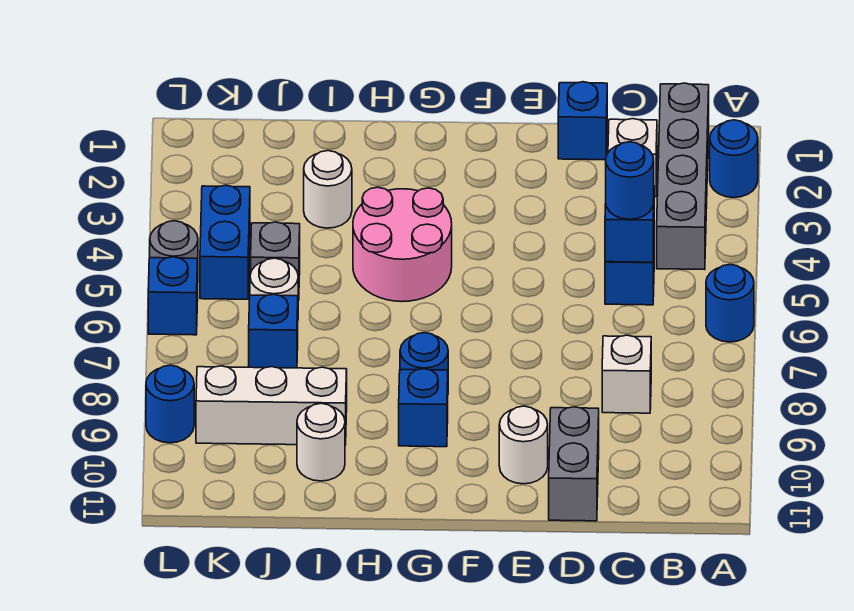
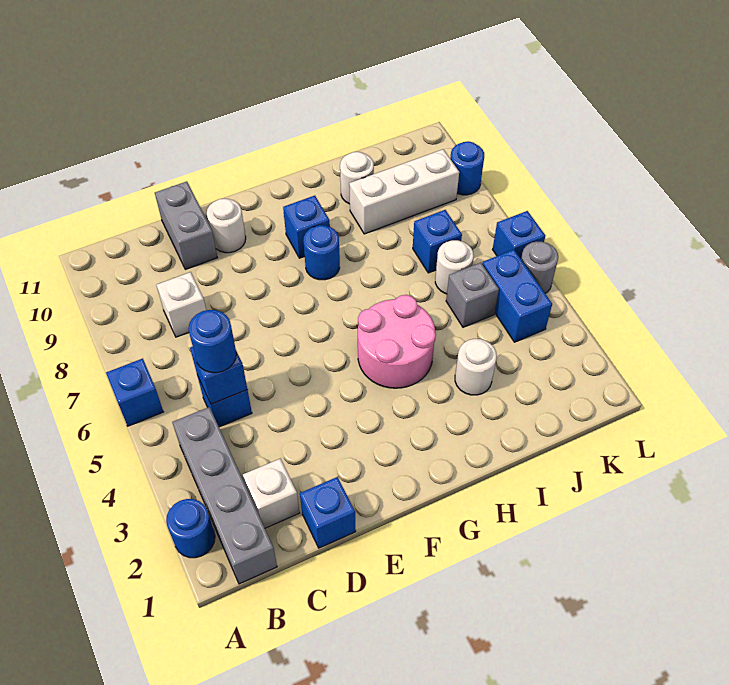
blue 1x1 round brick [706,264,754,342] -> blue 1x1 brick [106,359,163,426]

